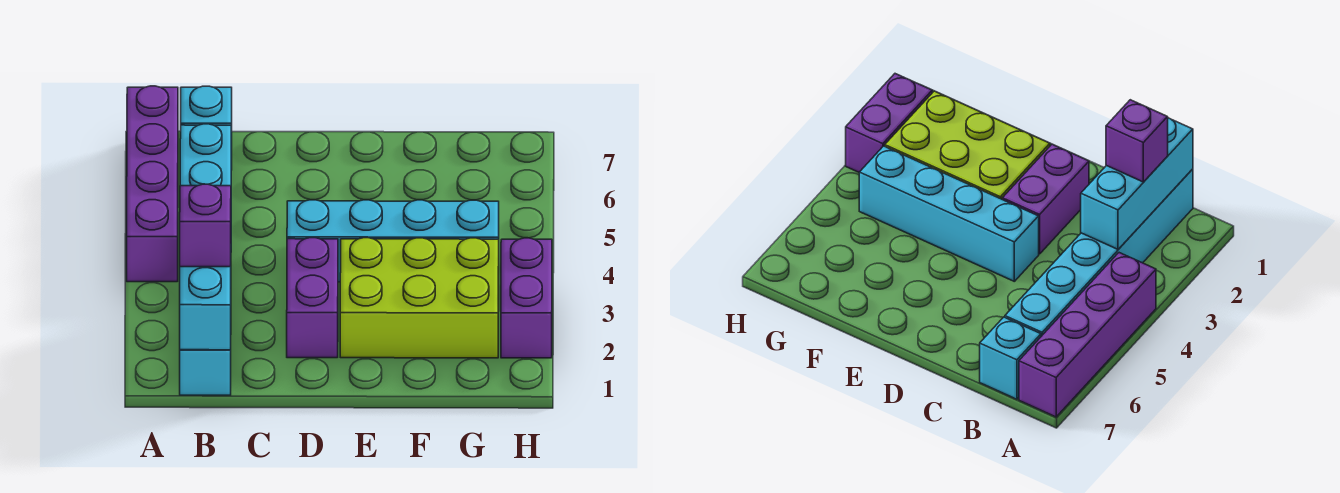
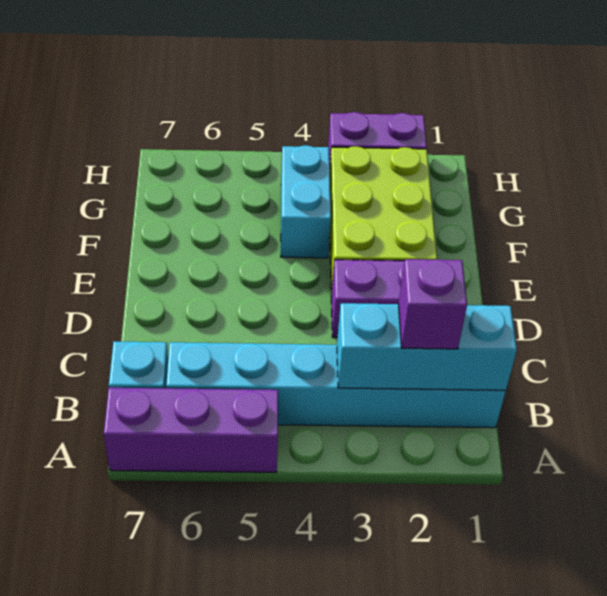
purple 1x4 brick [127,86,178,282] -> purple 1x3 brick [104,388,278,472]
cyan 1x4 brick [287,200,499,282] -> cyan 1x2 brick [281,145,331,258]

